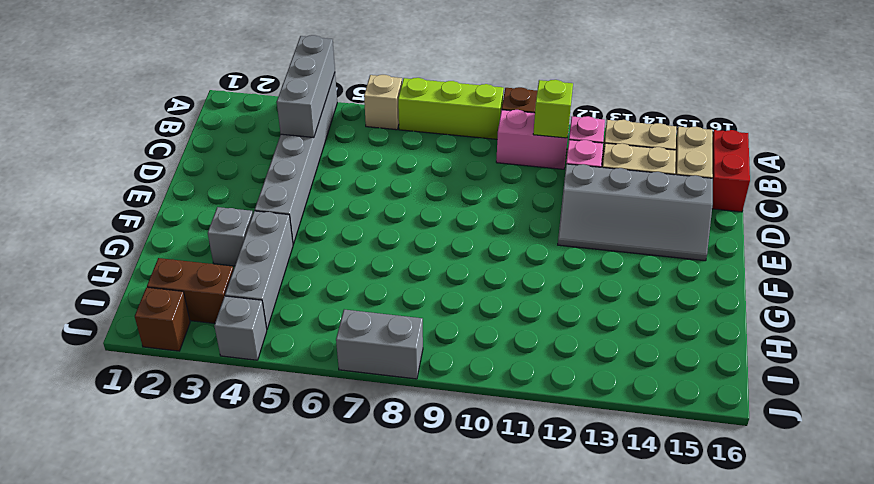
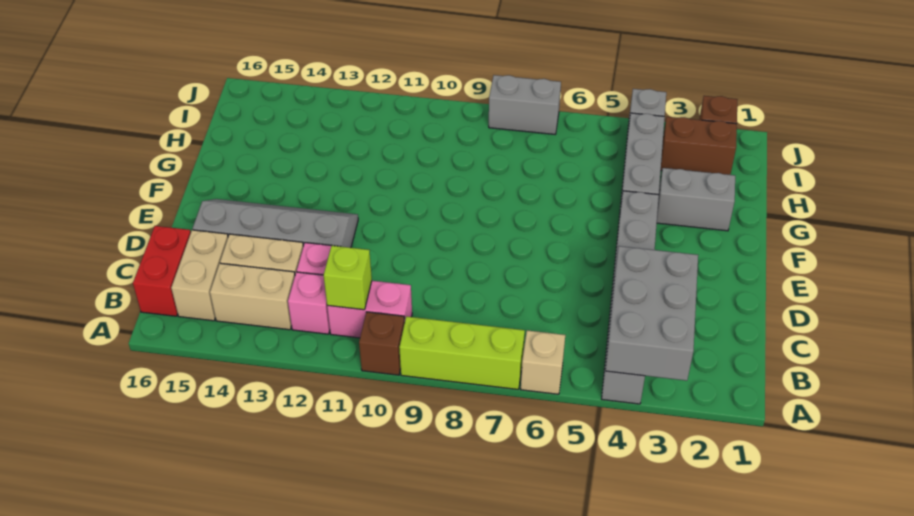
grey 1x3 brick [277,35,335,138] -> grey 2x3 brick [605,246,698,381]
grey 1x1 brick [208,207,253,266] -> grey 1x2 brick [657,168,735,231]

